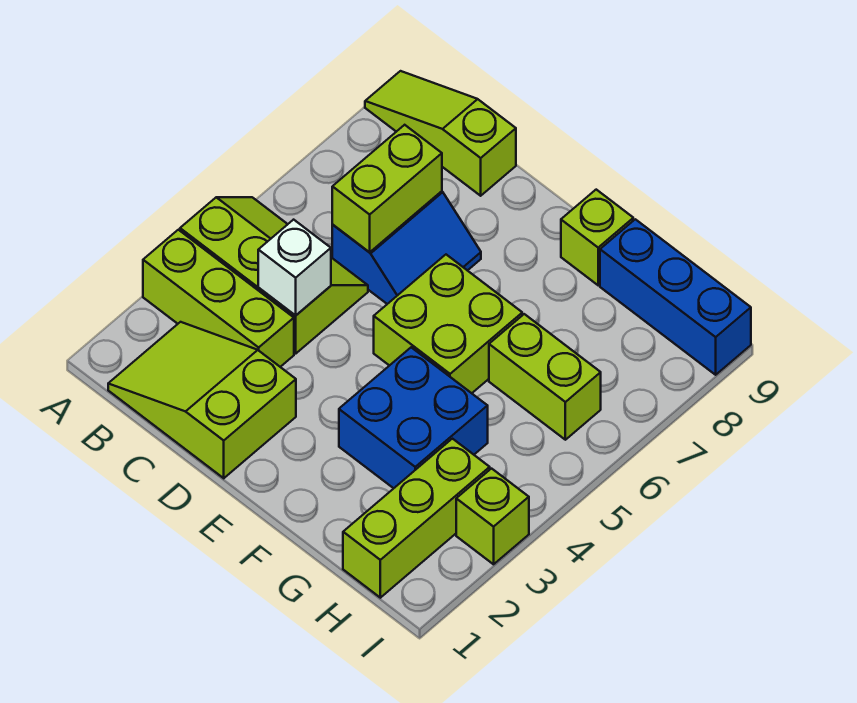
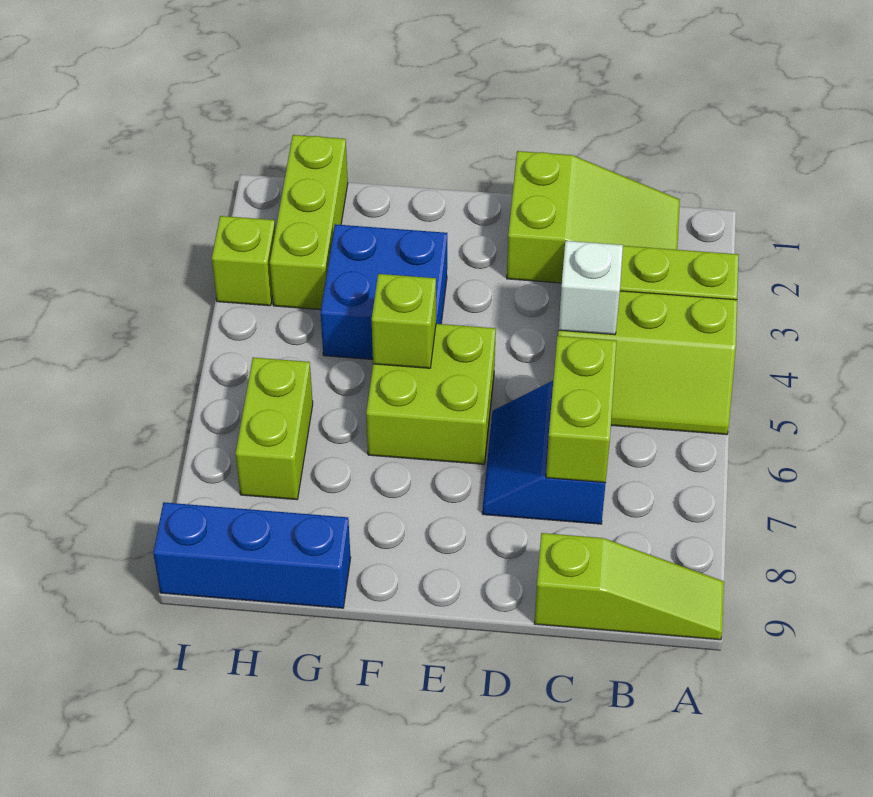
lime 1x1 brick [561,190,633,285] -> lime 1x1 brick moved to [372,274,436,368]
lime 1x2 brick [489,314,601,440] -> lime 1x2 brick turned to [236,358,313,500]

